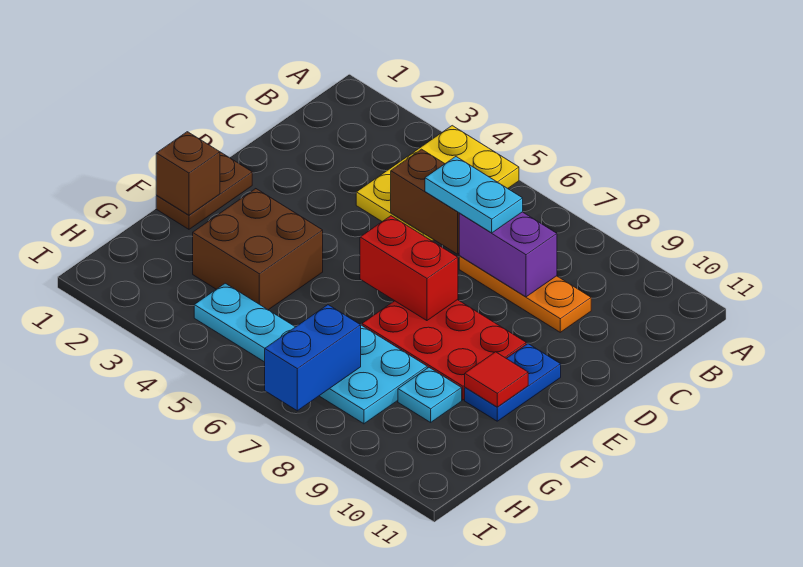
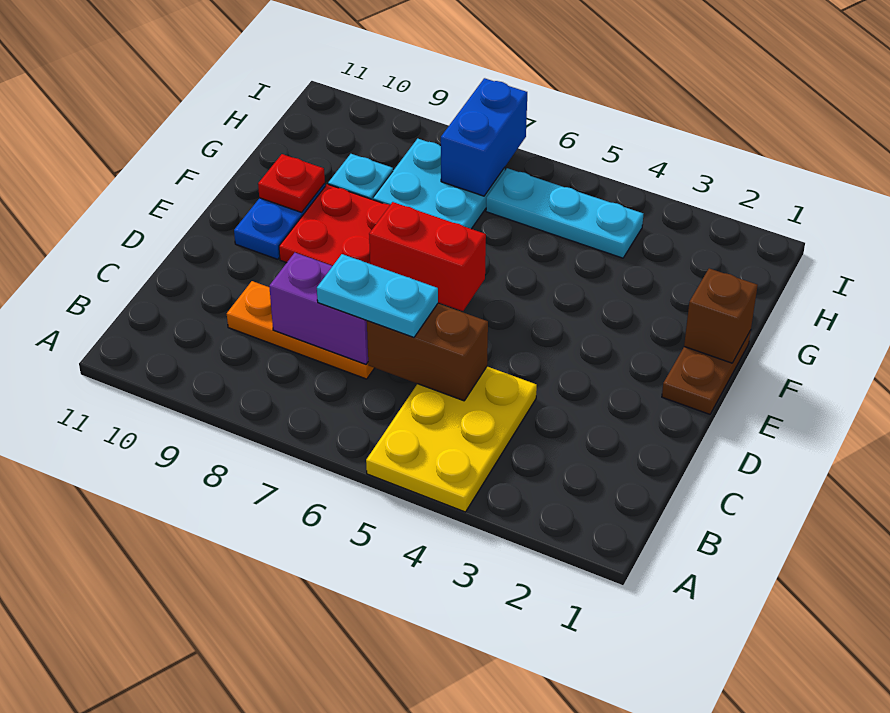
brown 2x2 brick [193,189,323,310] -> none
red 1x1 tile [465,352,528,407] -> red 1x1 plate [258,154,325,212]

